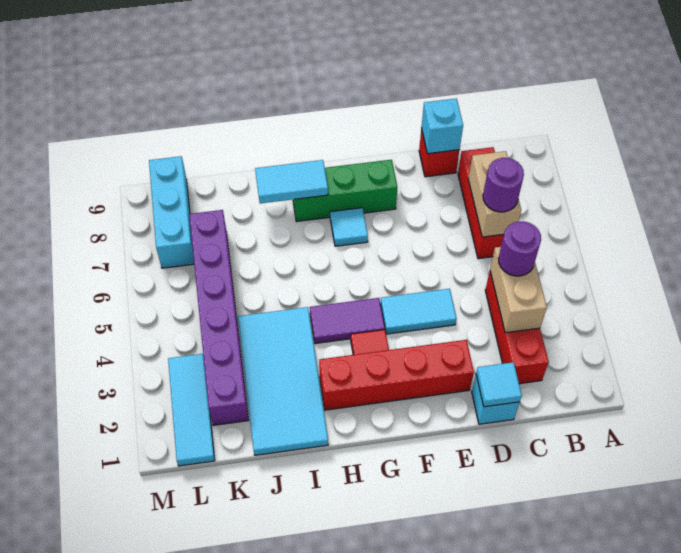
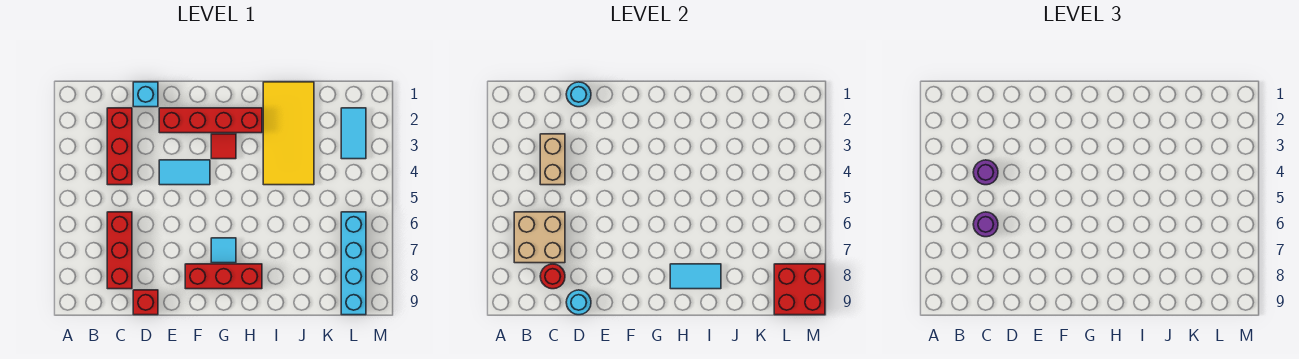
tan 1x2 brick [468,151,521,237] -> tan 2x2 brick [514,212,565,263]
none -> red 1x1 round brick [540,264,565,289]
cyan 1x1 tile [476,362,522,407] -> cyan 1x1 round brick [566,82,591,107]
cyan 1x1 brick [421,99,463,154] -> cyan 1x1 round brick [566,290,591,315]
green 1x3 brick [293,160,397,222] -> red 1x3 brick [185,264,262,289]
purple 1x2 tile [310,298,385,344] -> none
cyan 2x4 tile [238,307,328,455] -> yellow 2x4 tile [263,82,314,185]
purple 1x6 brick [189,210,248,425] -> none
cyan 1x3 tile [168,354,215,466] -> cyan 1x2 tile [341,108,366,159]
cyan 1x3 brick [149,156,194,268] -> cyan 1x4 brick [341,212,366,315]
none -> red 2x2 brick [774,264,825,315]

